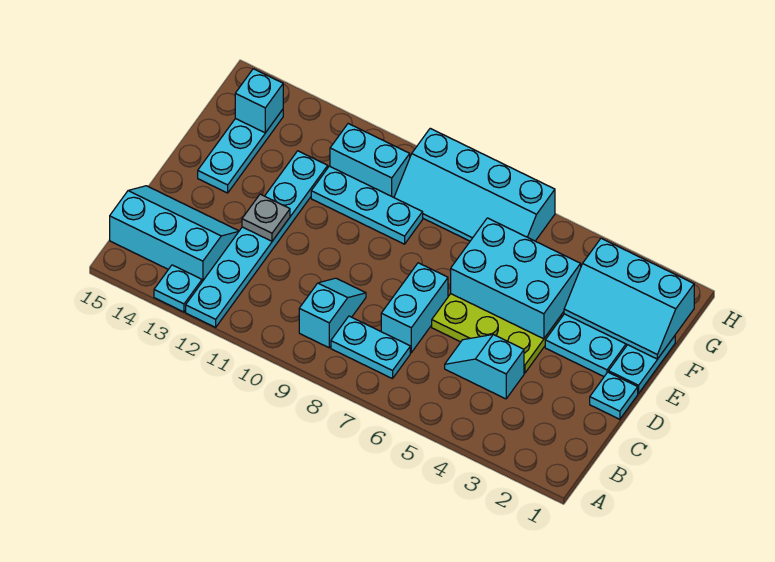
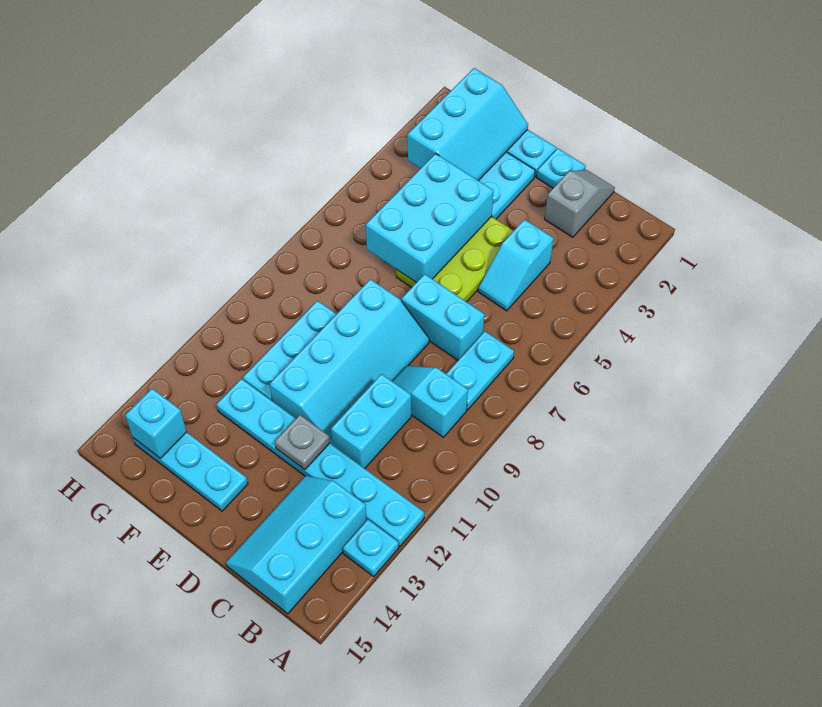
none -> grey 1x2 slope [545,170,615,237]
cyan 2x4 slope [394,128,555,241] -> cyan 2x4 slope moved to [270,279,429,445]
cyan 1x2 brick [330,124,410,197] -> cyan 1x2 brick moved to [331,374,411,468]

